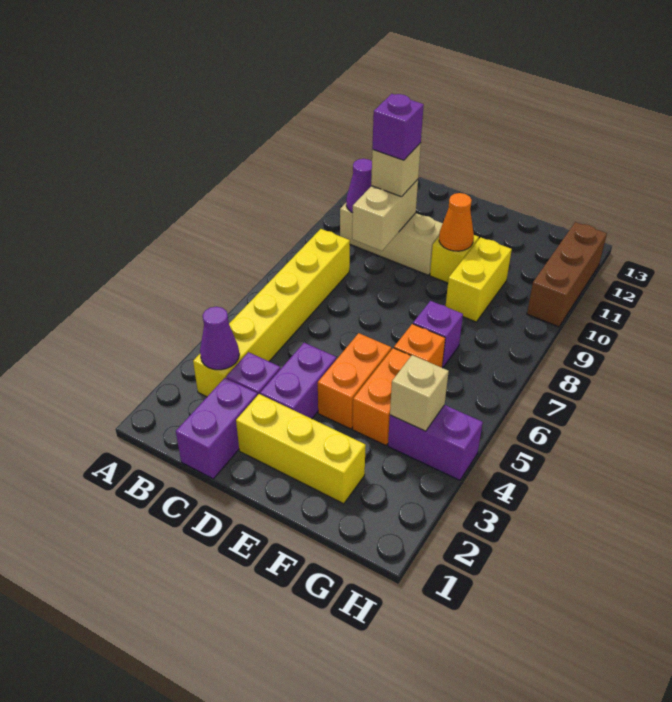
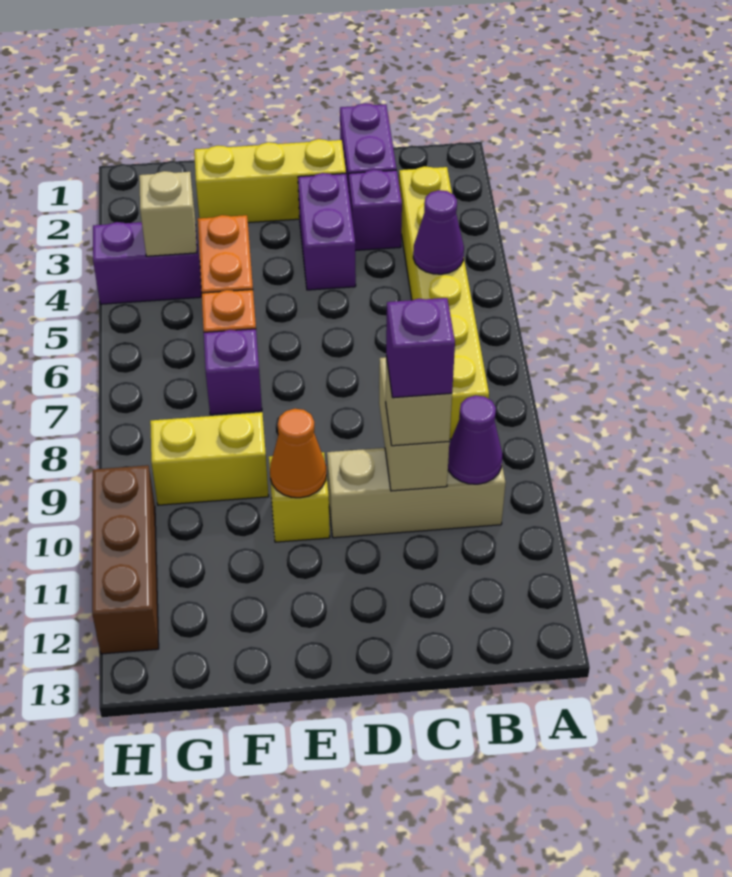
purple 1x1 cone [200,307,239,370] -> purple 1x1 cone moved to [413,190,464,274]
orange 1x2 brick [318,333,391,429] -> none
yellow 1x2 brick [446,237,512,322] -> yellow 1x2 brick turned to [150,412,269,505]

